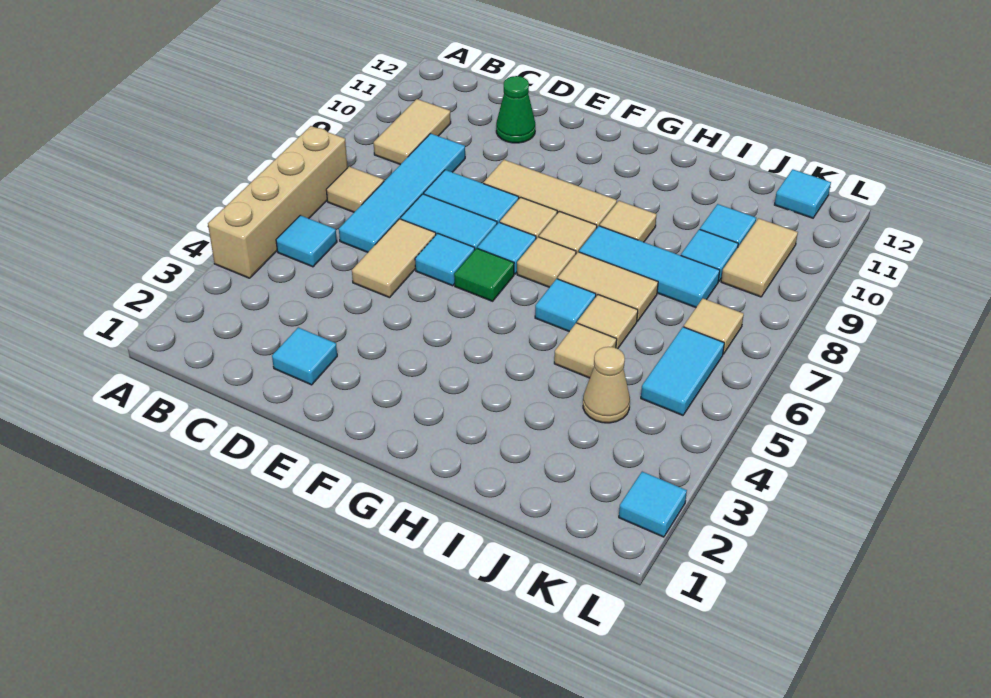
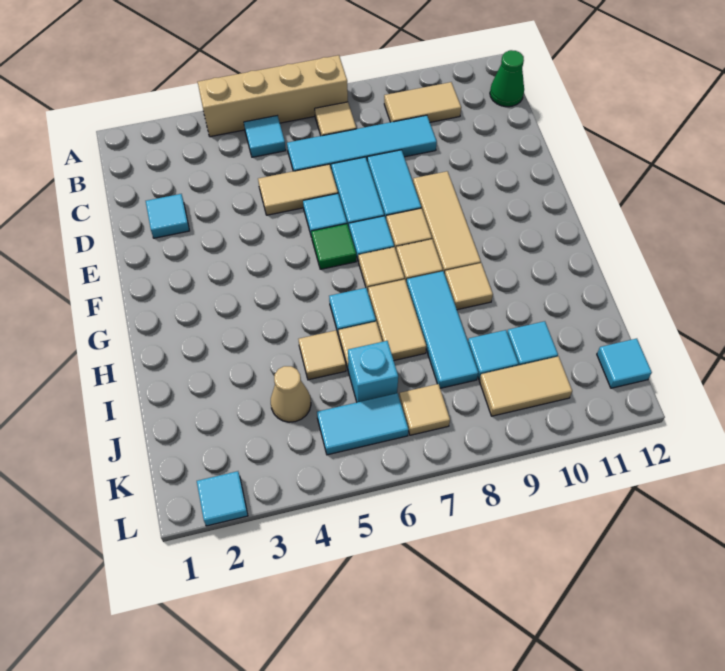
green 1x1 cone [496,76,535,143] -> green 1x1 cone moved to [490,50,524,107]
none -> cyan 1x1 brick [348,341,398,402]

